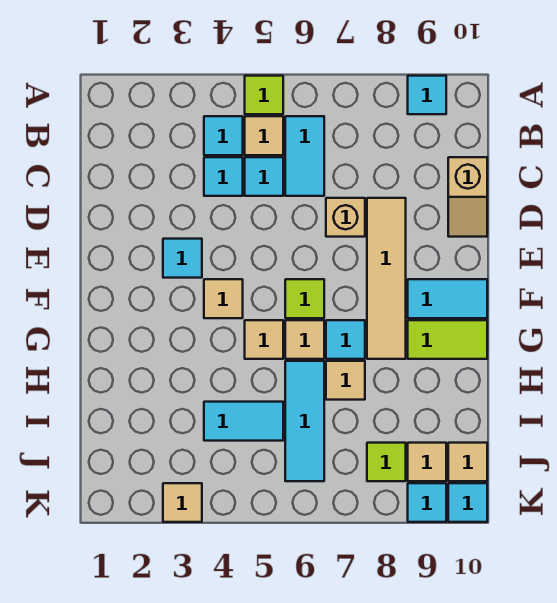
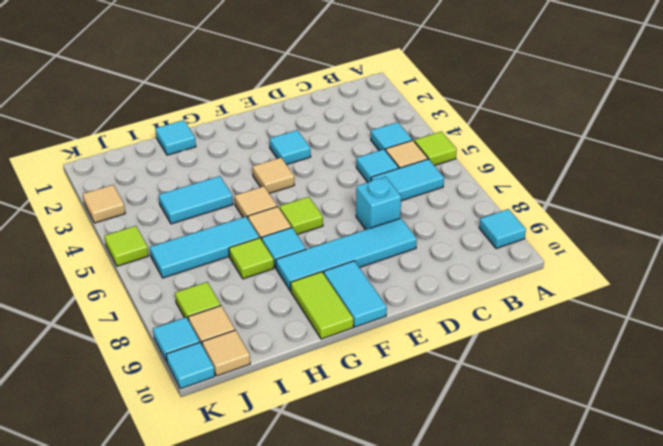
cyan 1x1 tile [204,157,243,196] -> cyan 1x1 tile moved to [155,120,196,155]
tan 1x2 slope [448,157,487,237] -> none
tan 1x1 brick [326,198,365,237] -> cyan 1x1 brick [356,177,401,230]
tan 1x4 tile [367,198,406,359] -> cyan 1x4 tile [276,218,417,291]
tan 1x1 tile [326,361,365,400] -> lime 1x1 tile [229,238,274,279]
cyan 1x2 tile [204,402,283,441] -> cyan 1x2 tile turned to [159,176,233,224]
none -> lime 1x1 tile [105,226,149,266]

